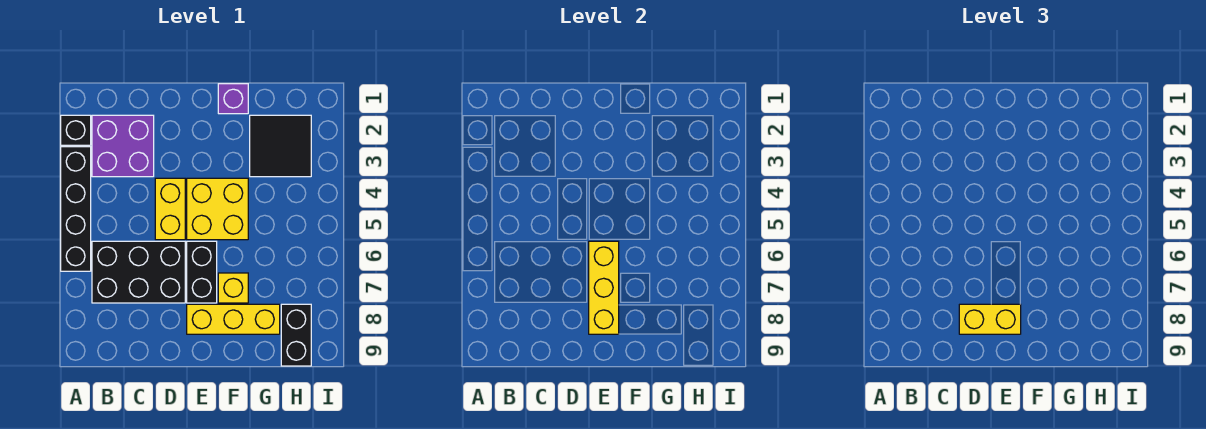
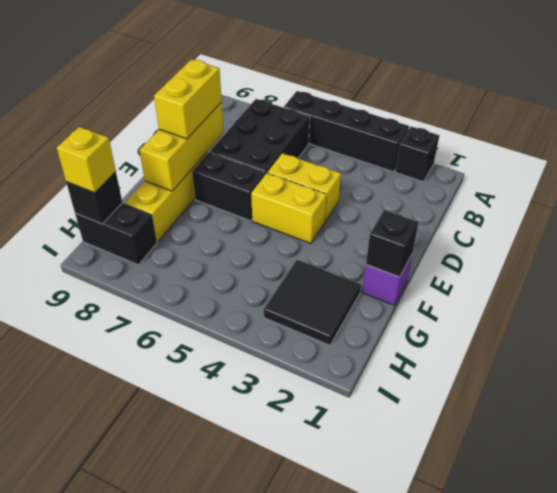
purple 2x2 brick [92,115,154,177] -> none
yellow 2x2 brick [187,178,248,240] -> yellow 1x2 brick [251,173,327,244]
yellow 1x3 brick [589,241,619,334] -> yellow 1x3 brick turned to [139,102,224,191]
none -> black 1x1 brick [366,210,419,277]
yellow 1x1 brick [218,273,248,303] -> yellow 1x1 brick moved to [57,127,116,193]
none -> black 1x1 brick [66,172,122,224]

